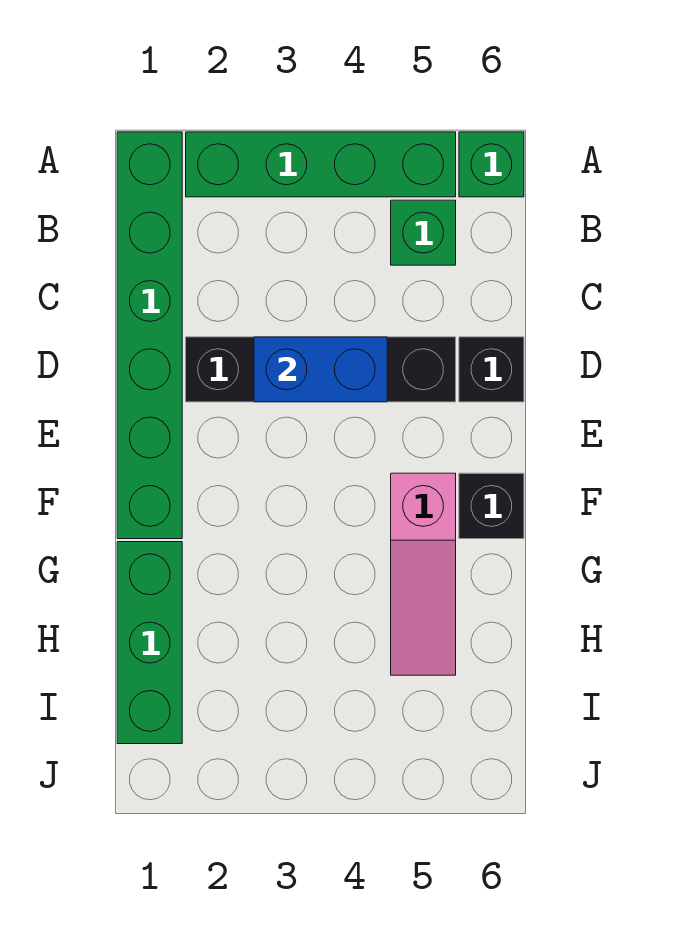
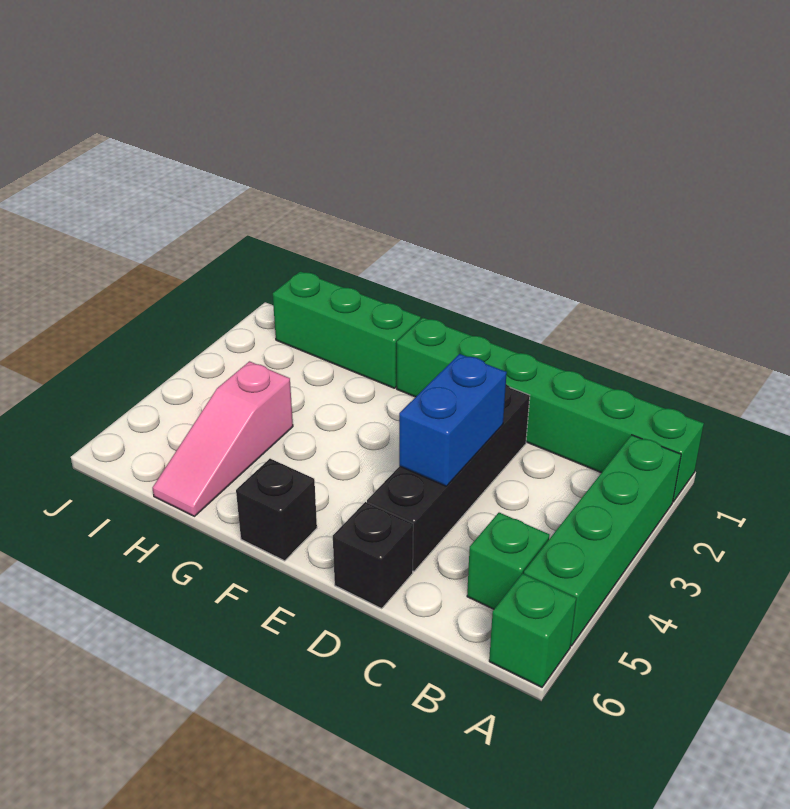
pink 1x3 slope [391,473,456,675] -> pink 1x3 slope turned to [153,361,293,516]

